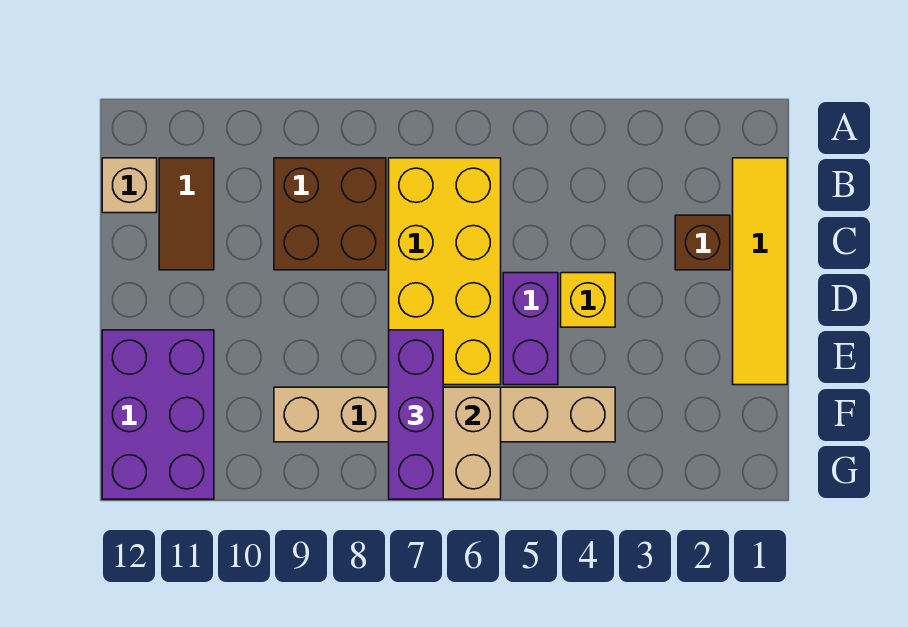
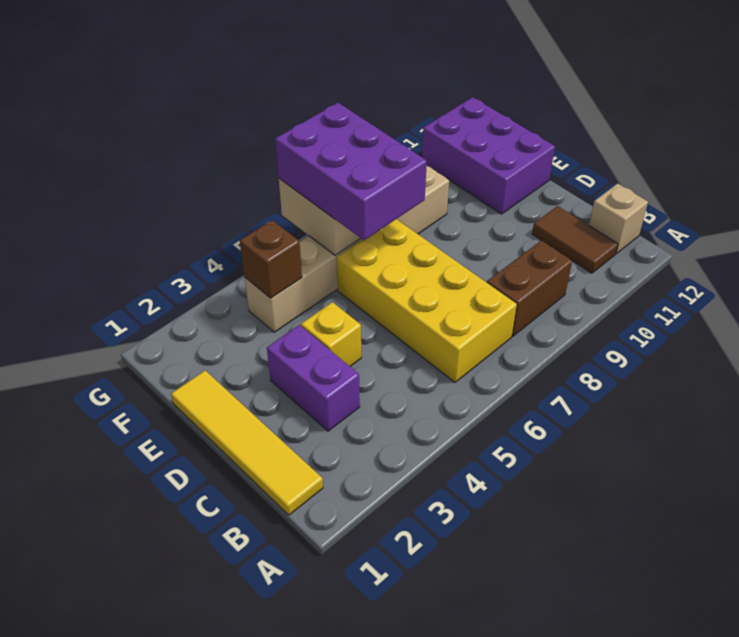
brown 2x2 brick [274,158,386,270] -> brown 1x2 brick [487,240,572,336]
brown 1x1 brick [675,215,730,270] -> brown 1x1 brick moved to [240,220,302,298]
purple 1x2 brick [503,273,558,385] -> purple 1x2 brick moved to [267,325,360,431]
purple 1x3 brick [389,330,443,499] -> purple 2x3 brick [275,103,427,240]

